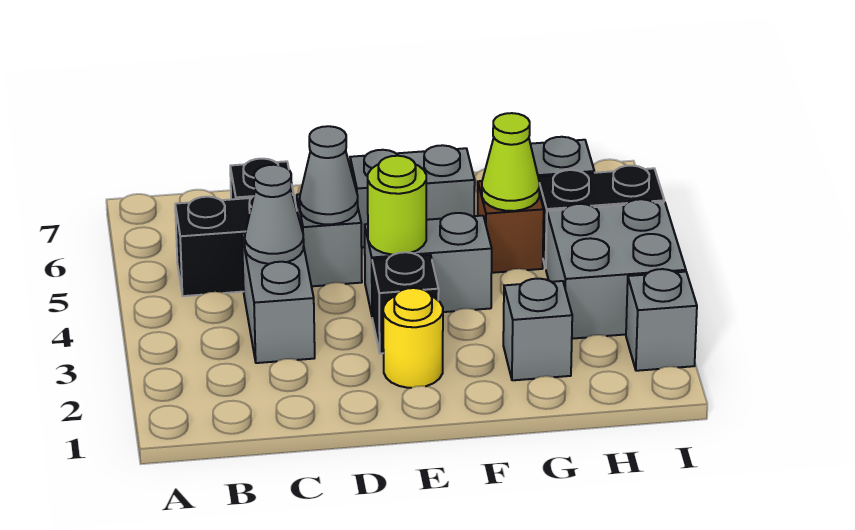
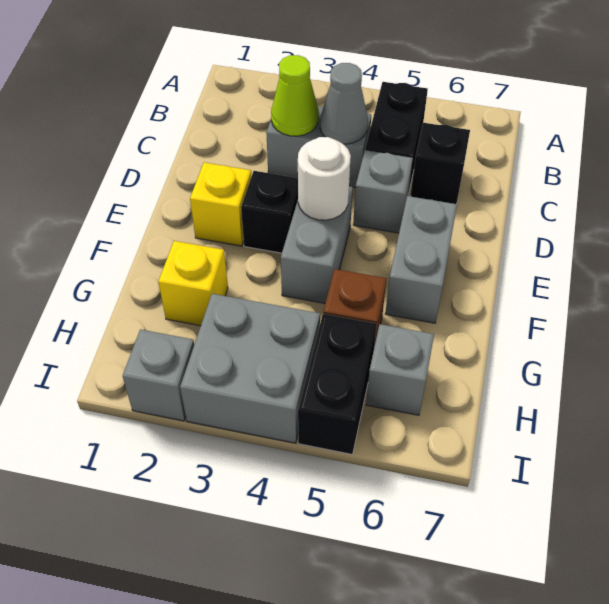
grey 1x1 cone [300,126,358,224] -> none
yellow 1x1 round brick [383,288,443,388] -> yellow 1x1 brick [190,162,252,246]
lime 1x1 round brick [368,156,426,255] -> white 1x1 round brick [298,137,351,220]
grey 1x1 brick [503,279,572,380] -> yellow 1x1 brick [158,241,228,326]
lime 1x1 cone [482,113,539,211] -> lime 1x1 cone moved to [271,55,319,136]

